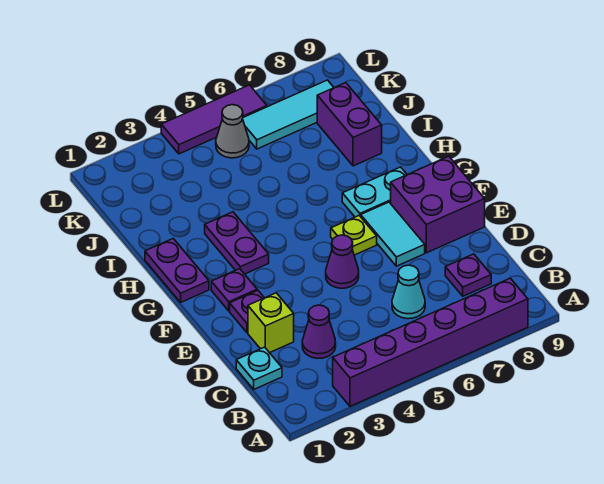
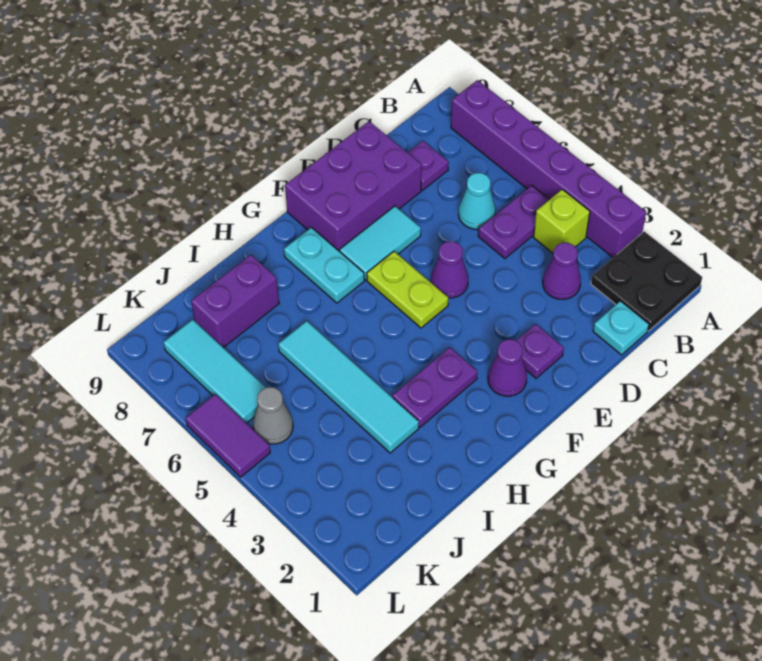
none -> black 2x2 plate [591,231,702,331]
lime 1x1 brick [248,293,294,353] -> lime 1x1 brick moved to [533,189,590,253]
purple 2x2 brick [391,156,485,253] -> purple 2x3 brick [285,121,422,251]
purple 1x1 plate [211,269,257,311] -> purple 1x1 cone [488,339,527,396]
lime 1x1 plate [331,216,377,255] -> lime 1x2 plate [367,251,448,328]
purple 1x2 plate [145,239,209,302] -> purple 1x2 plate moved to [478,185,550,258]
none -> cyan 1x4 tile [278,321,419,453]
purple 1x3 tile [161,85,267,154] -> purple 1x2 tile [186,394,270,477]

